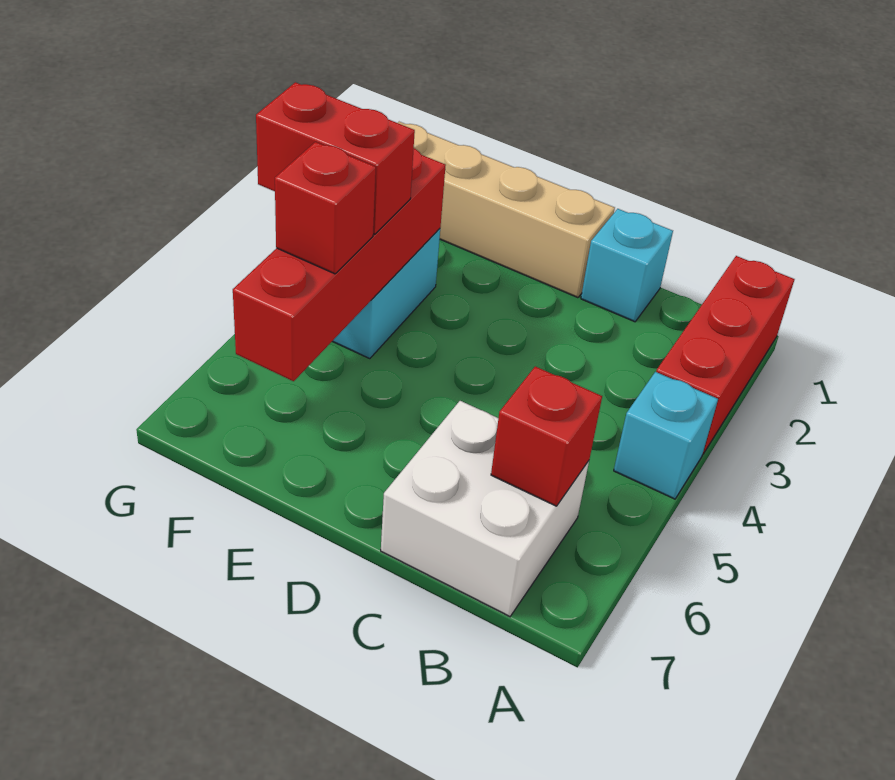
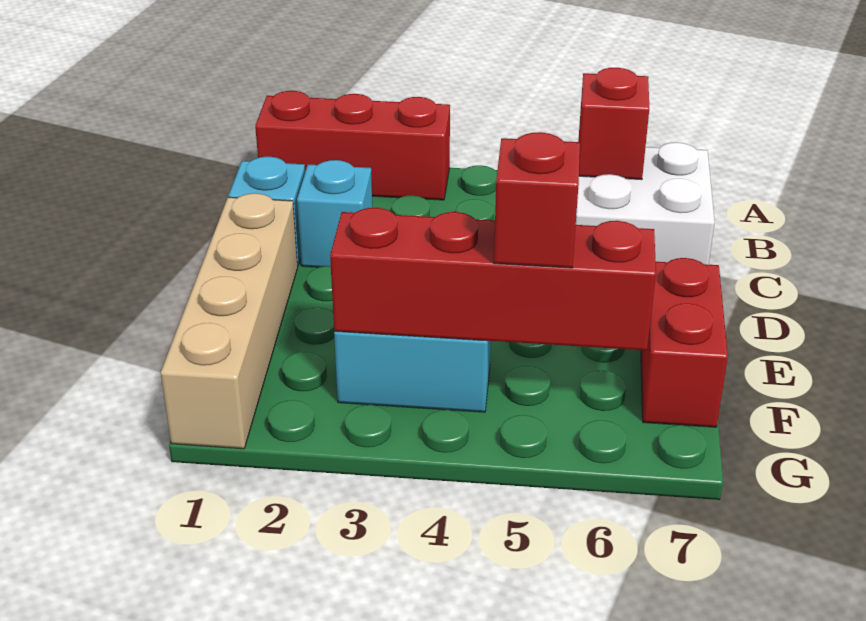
cyan 1x1 brick [614,372,718,499] -> cyan 1x1 brick moved to [297,160,372,267]
red 1x2 brick [256,82,415,234] -> red 1x2 brick moved to [641,258,728,427]

